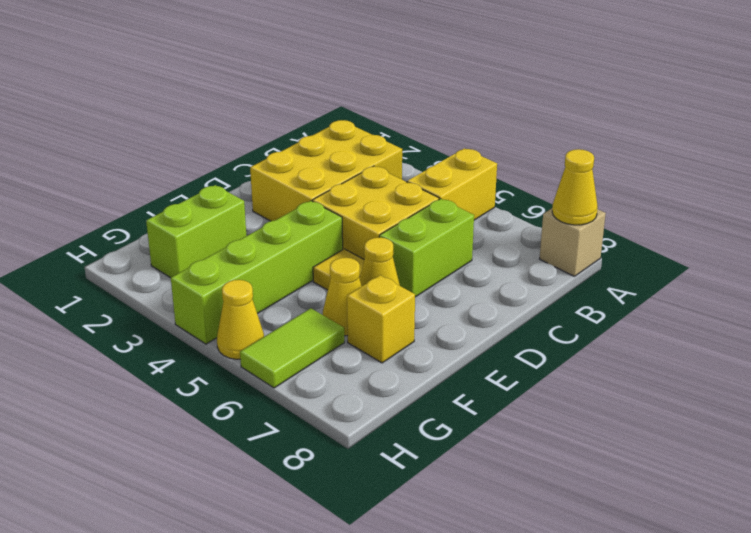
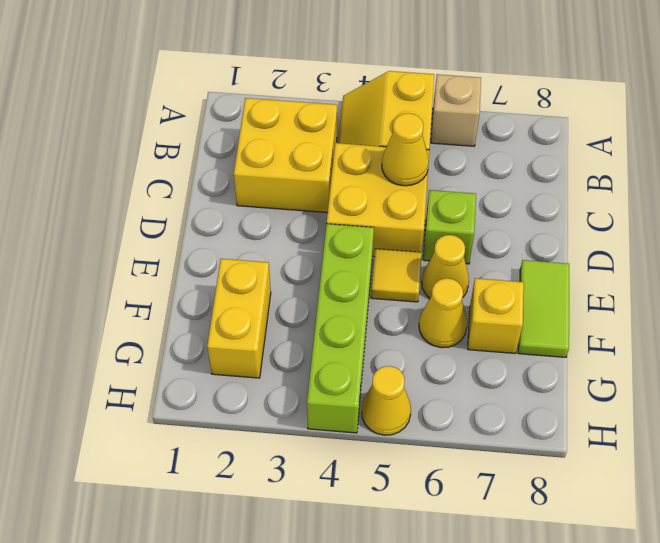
tan 1x1 brick [540,208,606,276] -> tan 1x1 brick moved to [431,74,481,146]
yellow 1x1 cone [552,149,598,225] -> yellow 1x1 cone moved to [382,113,429,186]
yellow 2x3 brick [250,120,402,221] -> yellow 2x2 brick [234,98,337,213]
lime 1x2 brick [379,199,474,297] -> lime 1x1 brick [423,190,476,264]
lime 1x2 brick [146,185,246,278] -> yellow 1x2 brick [207,259,271,378]
lime 1x2 tile [240,308,344,388] -> lime 1x2 tile moved to [518,260,569,357]

